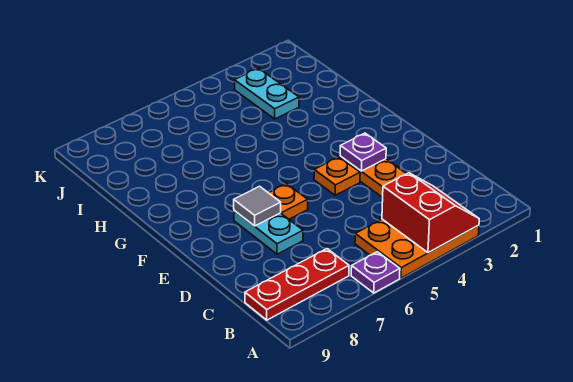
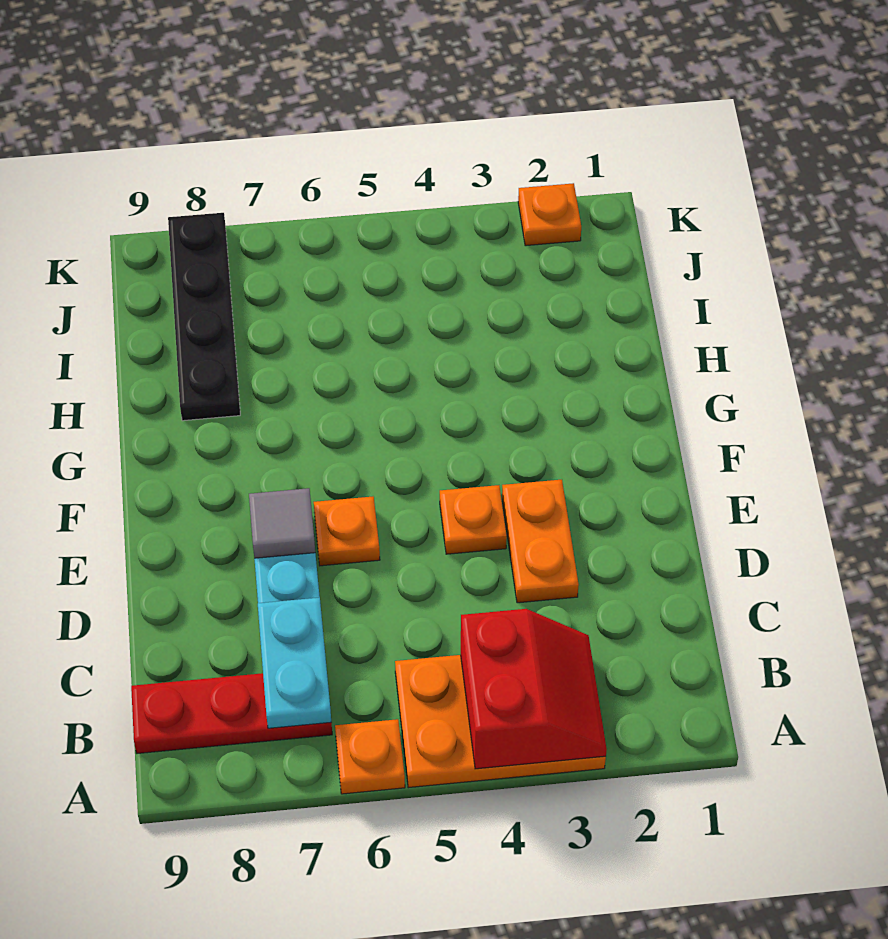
purple 1x1 plate [351,252,400,293] -> orange 1x1 plate [335,719,405,794]
purple 1x1 plate [340,133,386,171] -> none
none -> black 1x4 plate [168,213,240,421]
cyan 1x2 plate [234,68,299,119] -> cyan 1x2 plate moved to [258,598,331,728]
none -> orange 1x1 plate [518,183,581,246]

